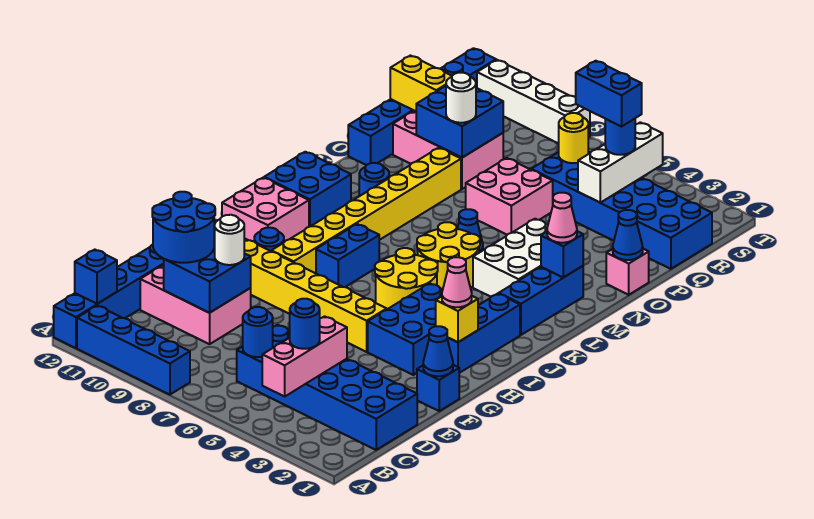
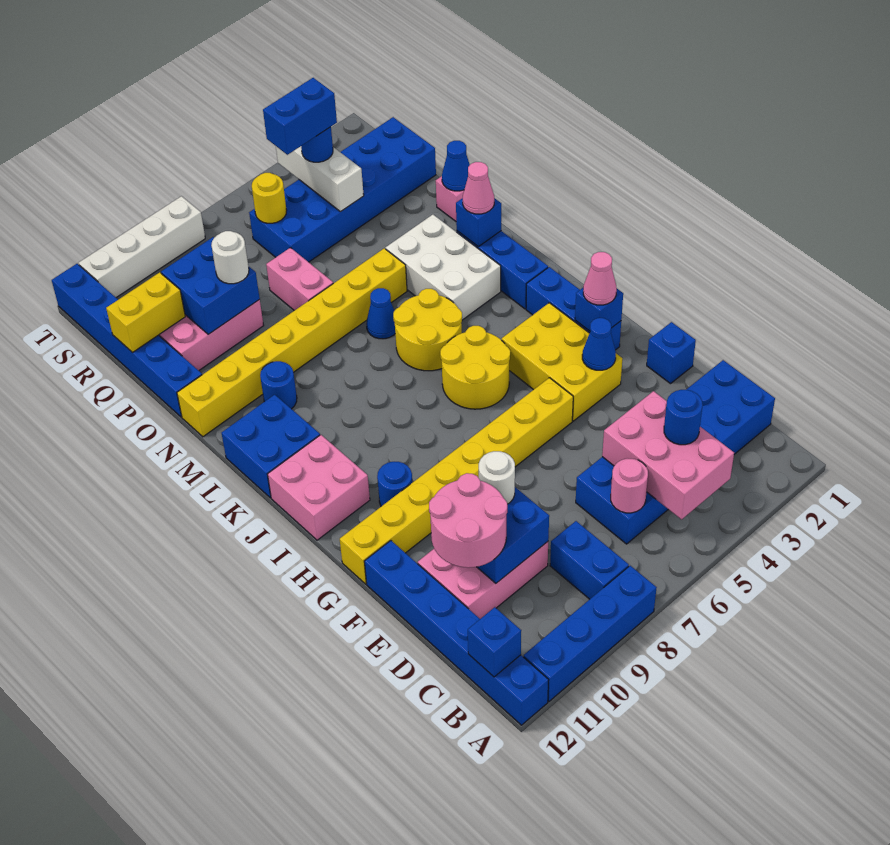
pink 1x3 brick [262,316,347,396] -> pink 2x3 brick [602,391,734,519]
blue 1x1 round brick [243,307,273,357] -> pink 1x1 round brick [611,458,648,513]
blue 2x2 round brick [152,192,215,263] -> pink 2x2 round brick [429,473,507,568]
blue 1x1 cone [423,326,453,376] -> blue 1x1 cone moved to [582,318,616,370]
blue 2x3 brick [368,283,443,375] -> yellow 2x3 brick [502,303,622,421]
yellow 1x1 brick [436,296,478,342] -> blue 1x1 brick [575,288,623,331]
yellow 1x8 brick [271,148,461,273] -> yellow 1x8 brick turned to [177,248,407,437]
blue 1x2 brick [316,224,379,287] -> blue 1x2 brick moved to [550,521,629,599]
pink 2x2 brick [466,158,553,235] -> pink 1x2 brick [266,248,333,311]

